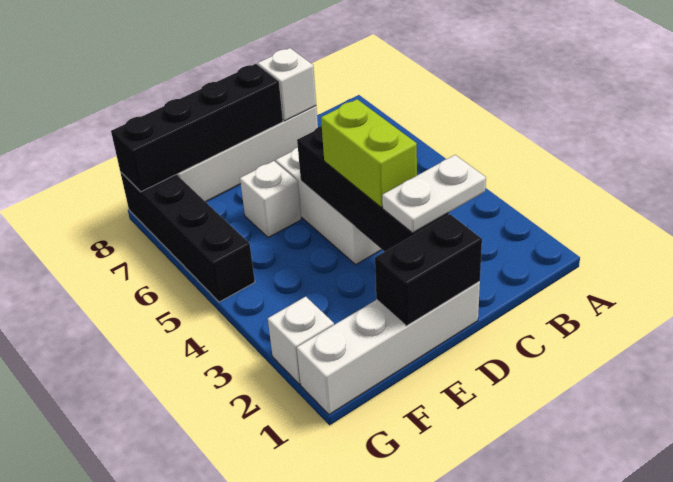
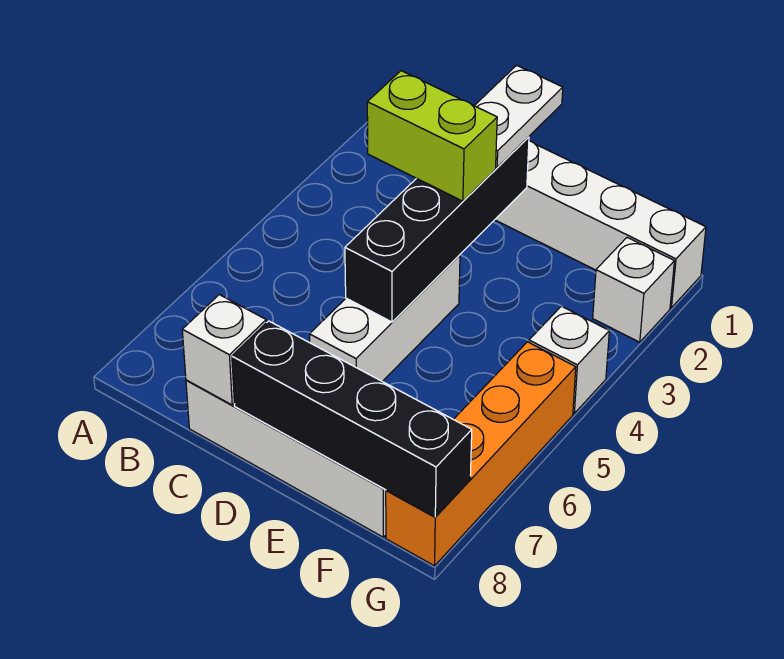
white 1x2 plate [382,155,486,233] -> white 1x2 plate turned to [474,65,563,167]
black 1x2 brick [375,214,482,326] -> none
lime 1x2 brick [321,99,417,207] -> lime 1x2 brick turned to [367,71,497,201]
white 1x1 brick [240,161,301,238] -> white 1x1 brick moved to [529,306,609,413]
black 1x4 brick [120,172,255,302] -> orange 1x4 brick [386,342,576,566]

